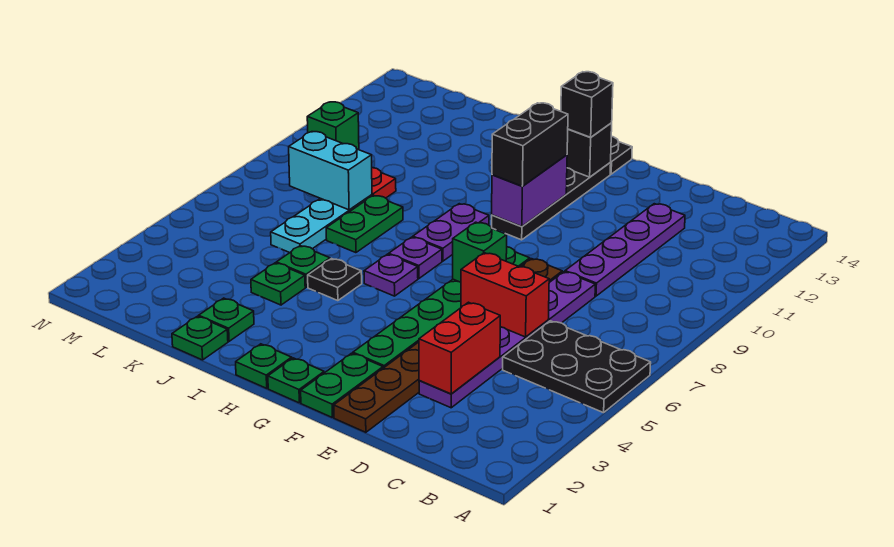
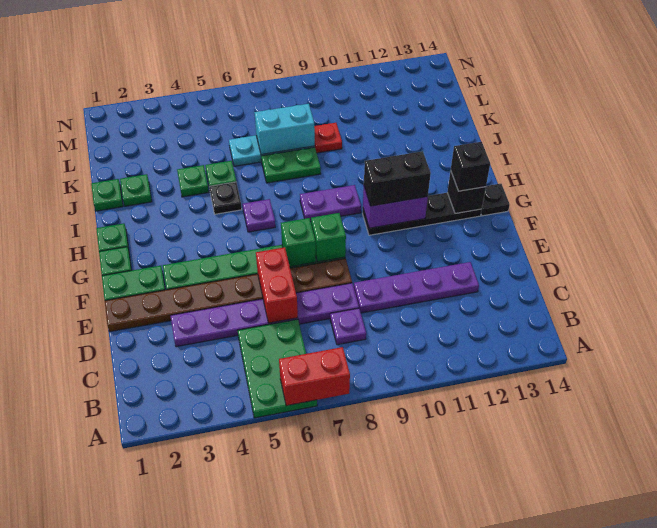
black 2x3 plate [503,321,651,413] -> green 2x3 plate [238,319,317,418]
red 1x2 brick [419,302,500,394] -> red 1x2 brick moved to [279,347,350,406]
purple 1x1 plate [389,237,442,279] -> purple 1x1 plate moved to [330,308,366,345]
cyan 1x2 brick [289,132,372,210] -> cyan 1x2 brick turned to [254,104,315,155]
green 1x1 brick [307,102,359,150] -> green 1x1 brick moved to [311,213,346,262]

